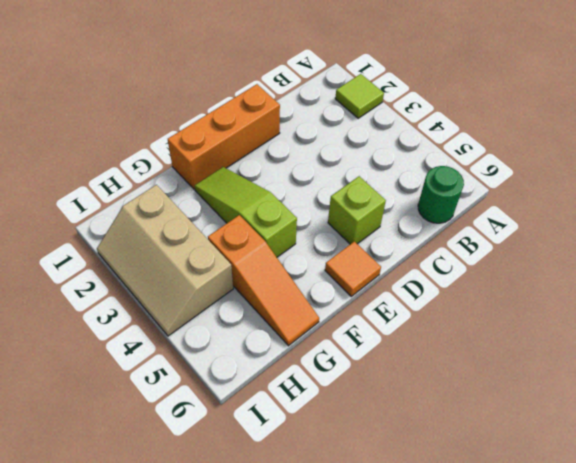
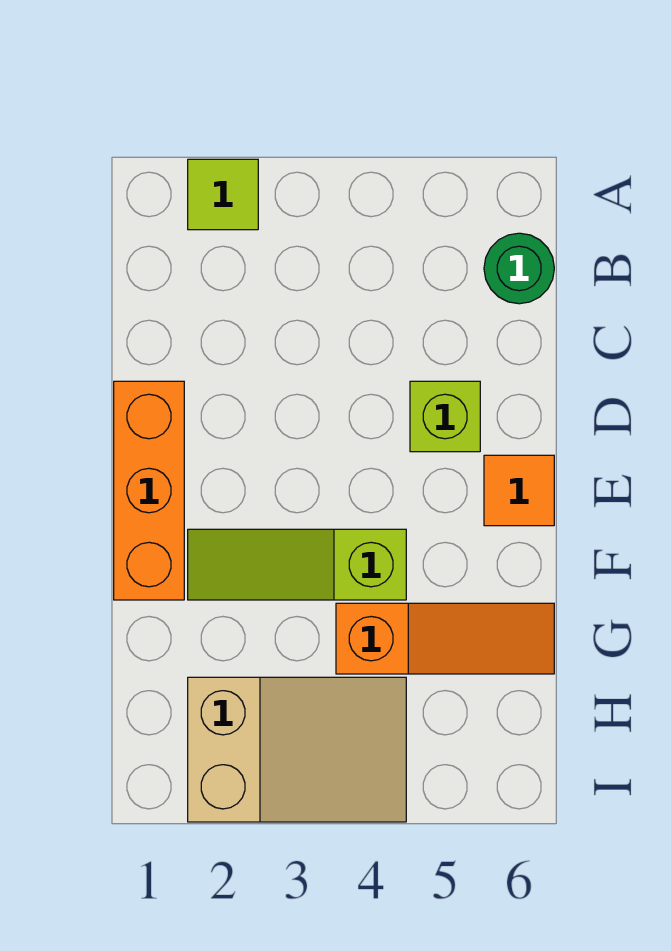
tan 2x3 slope [97,185,233,336] -> tan 2x3 slope turned to [188,677,406,822]

